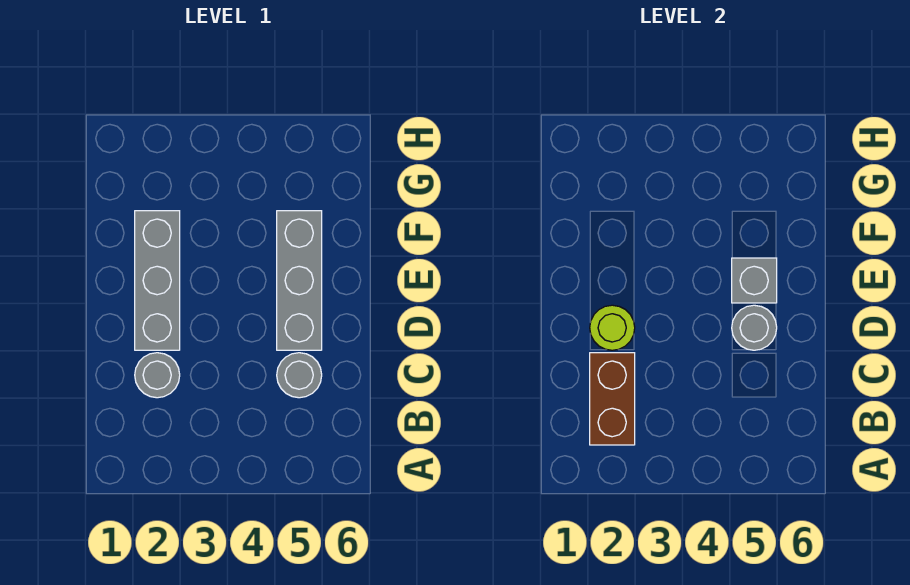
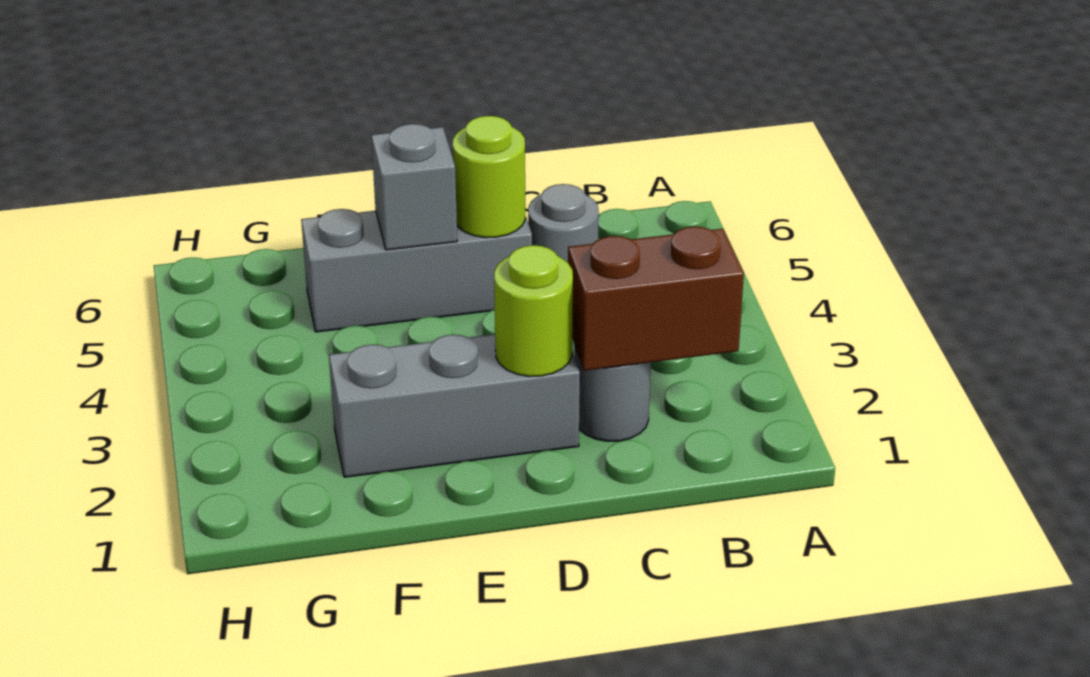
grey 1x1 round brick [732,305,777,350] -> lime 1x1 round brick [453,116,525,238]

